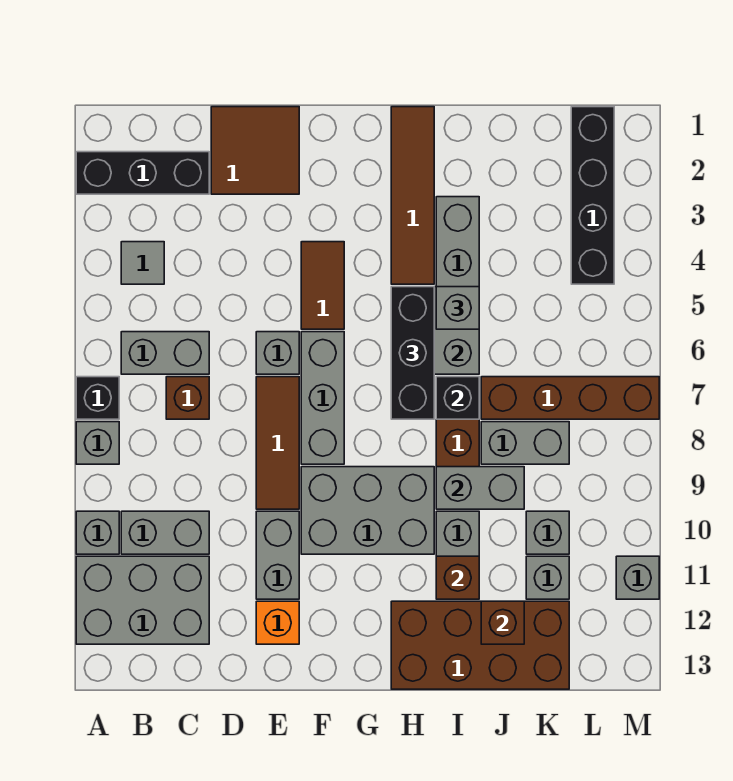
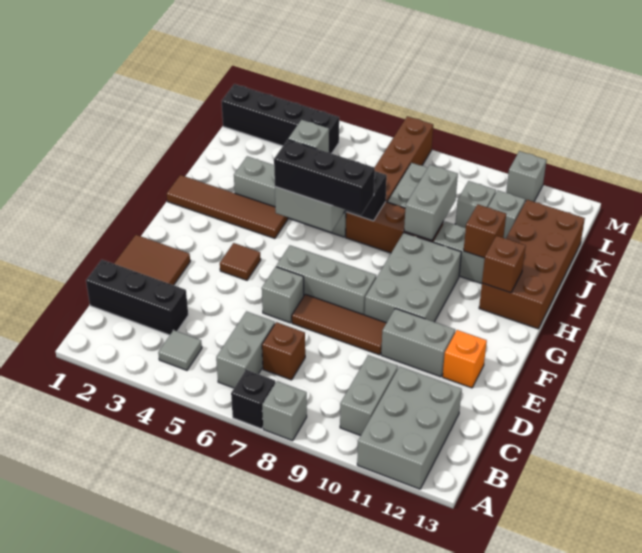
black 1x3 brick [76,152,209,194] -> black 1x3 brick turned to [86,260,188,335]
grey 1x1 brick [76,511,119,554] -> none
brown 1x2 tile [301,242,344,329] -> brown 1x1 tile [220,243,261,280]
brown 1x1 brick [481,601,524,644] -> brown 1x1 brick moved to [482,236,526,293]

